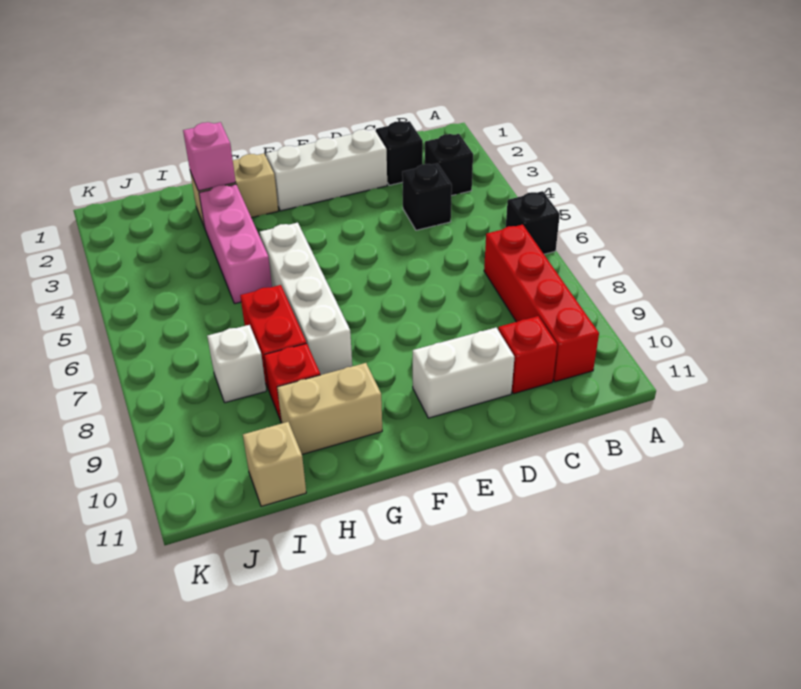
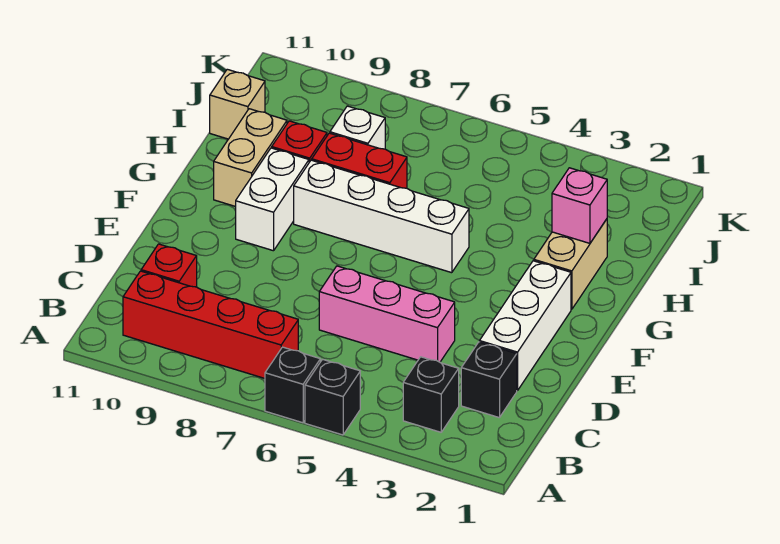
black 1x1 brick [402,163,452,230] -> black 1x1 brick moved to [305,359,360,435]
white 1x2 brick [413,328,514,418] -> white 1x2 brick moved to [236,148,309,251]
pink 1x3 brick [199,184,272,304] -> pink 1x3 brick moved to [319,266,455,362]

